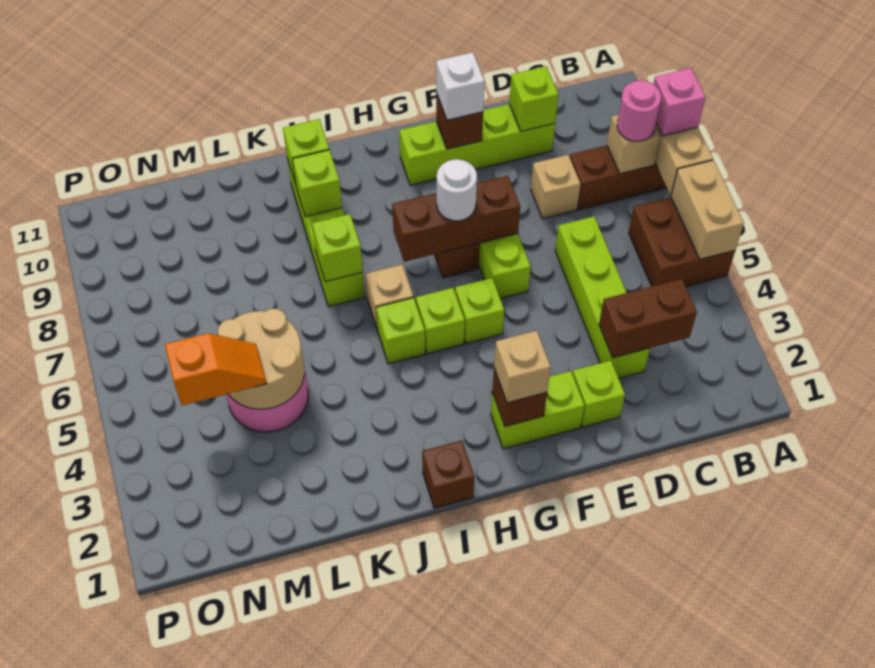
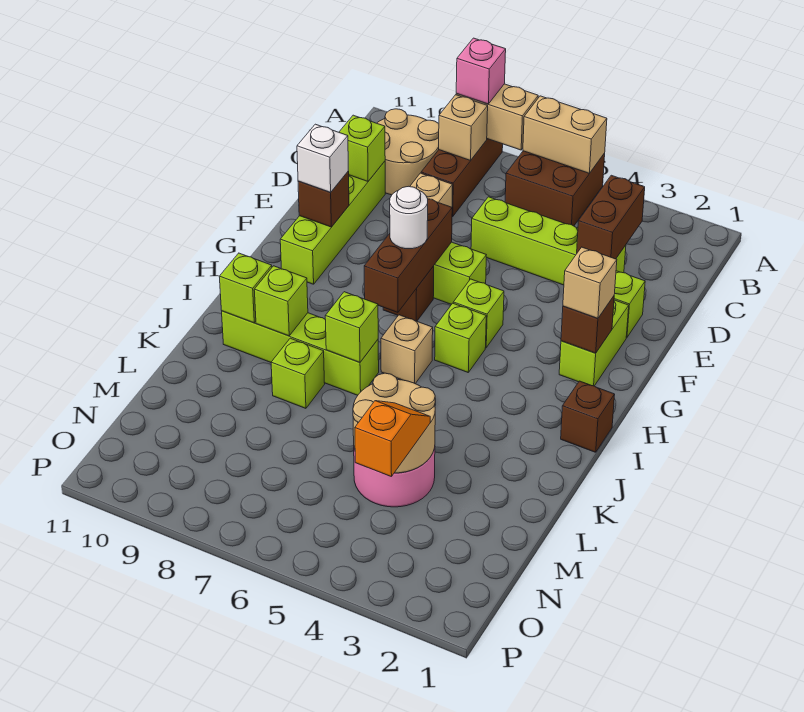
pink 1x1 round brick [617,81,661,141] -> none
none -> tan 2x2 round brick [377,109,439,195]
lime 1x1 brick [376,298,425,364] -> lime 1x1 brick moved to [271,338,325,408]

